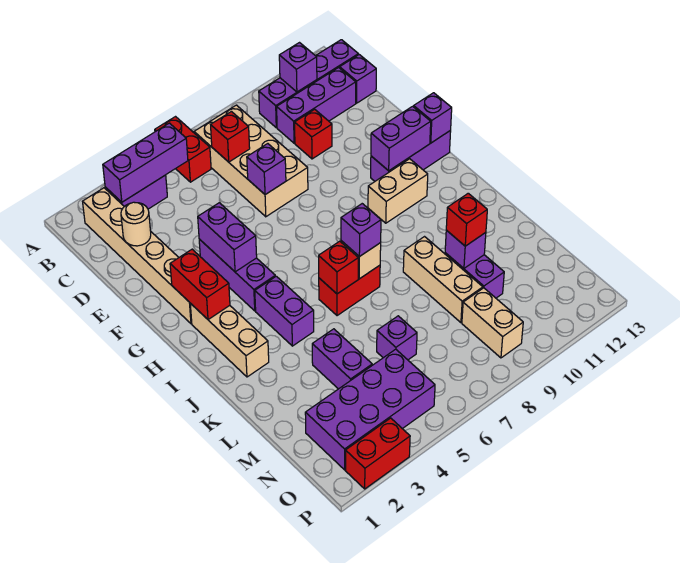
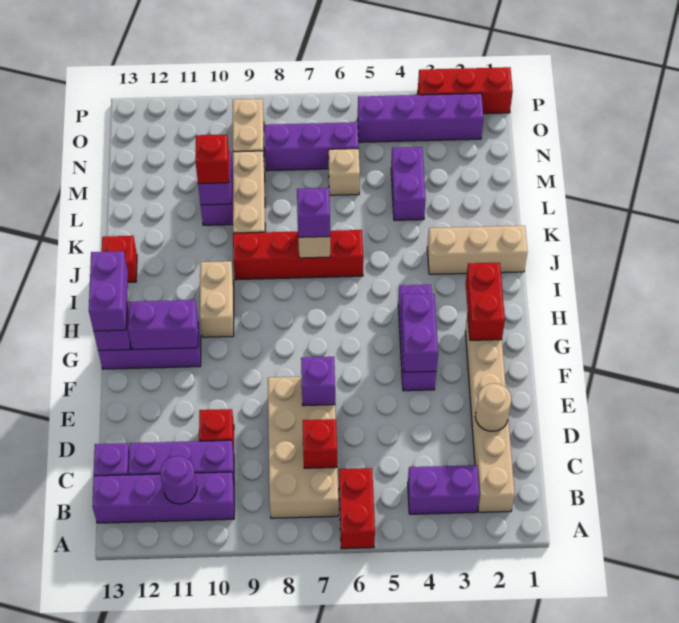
purple 1x3 brick [103,123,188,202] -> purple 1x3 brick moved to [264,122,359,171]
purple 1x1 brick [279,43,317,92] -> purple 1x1 round brick [160,456,197,504]
tan 1x3 brick [190,303,269,377] -> tan 1x3 brick turned to [427,226,527,274]
tan 1x2 brick [368,159,428,223] -> tan 1x2 brick turned to [200,261,234,337]
purple 1x2 brick [255,276,314,346] -> purple 1x2 brick moved to [89,251,128,331]
red 1x2 brick [319,265,380,316] -> red 1x4 brick [233,230,363,280]
red 1x1 brick [319,241,358,294] -> red 1x1 brick moved to [102,236,137,282]
purple 1x1 brick [377,316,417,360] -> tan 1x1 brick [328,149,360,195]
purple 2x4 brick [305,349,435,470] -> purple 1x4 brick [358,93,484,142]
red 1x2 brick [345,418,410,489] -> red 1x3 brick [418,67,513,114]

